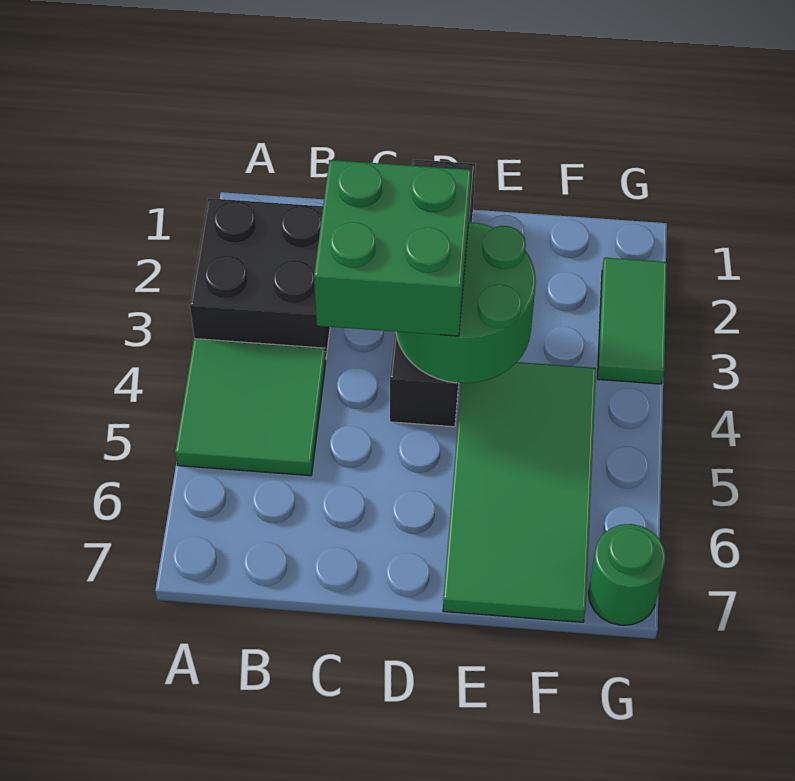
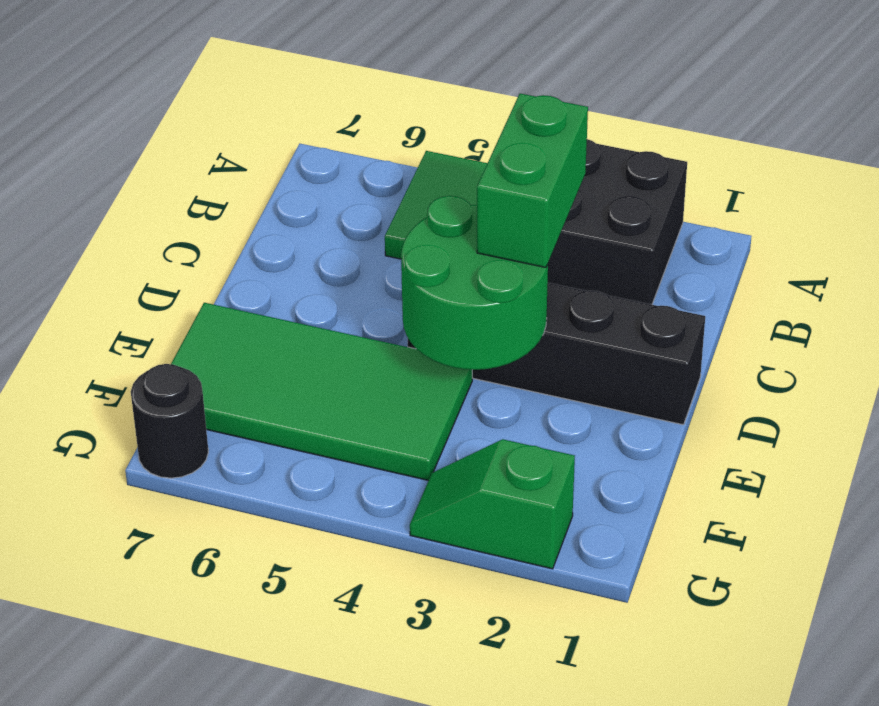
green 2x2 brick [314,160,471,336] -> green 1x2 brick [477,94,588,267]
green 1x2 tile [597,258,667,384] -> green 1x2 slope [410,439,575,569]
green 1x1 round brick [588,524,666,625] -> black 1x1 round brick [131,364,208,478]

